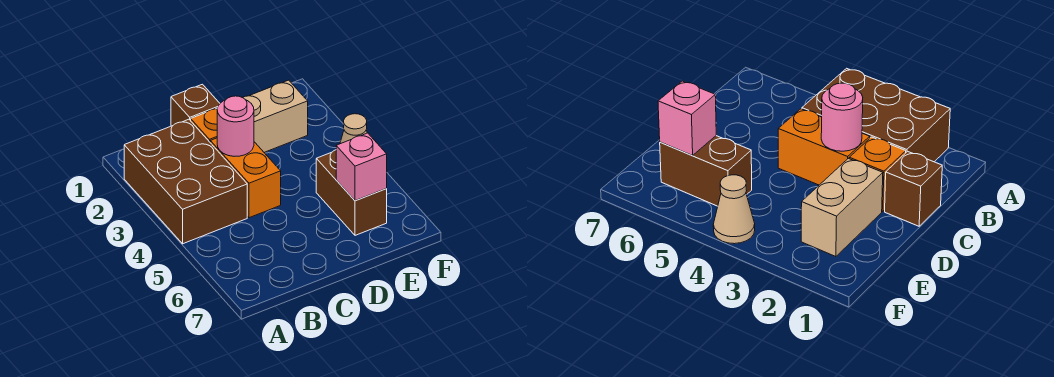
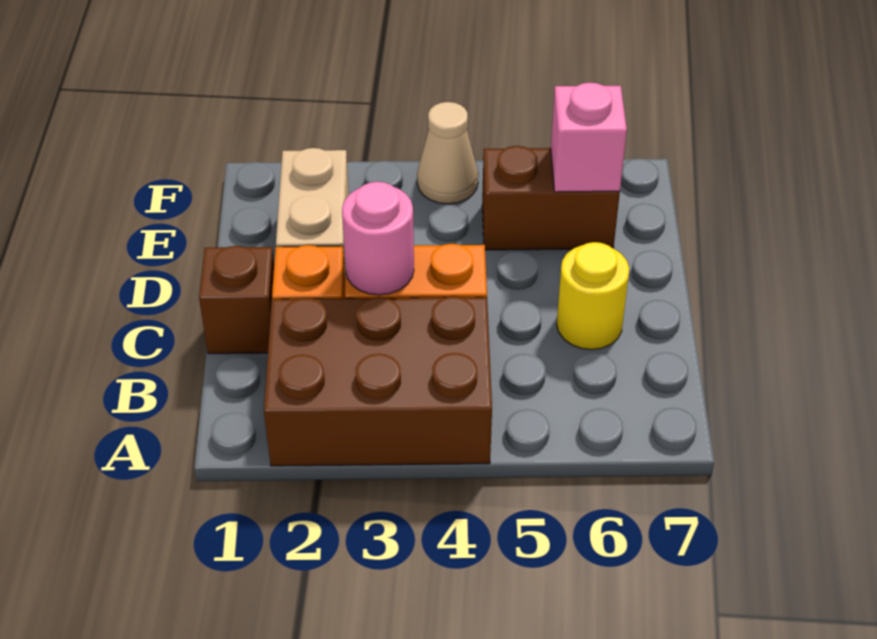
none -> yellow 1x1 round brick [557,242,629,350]

